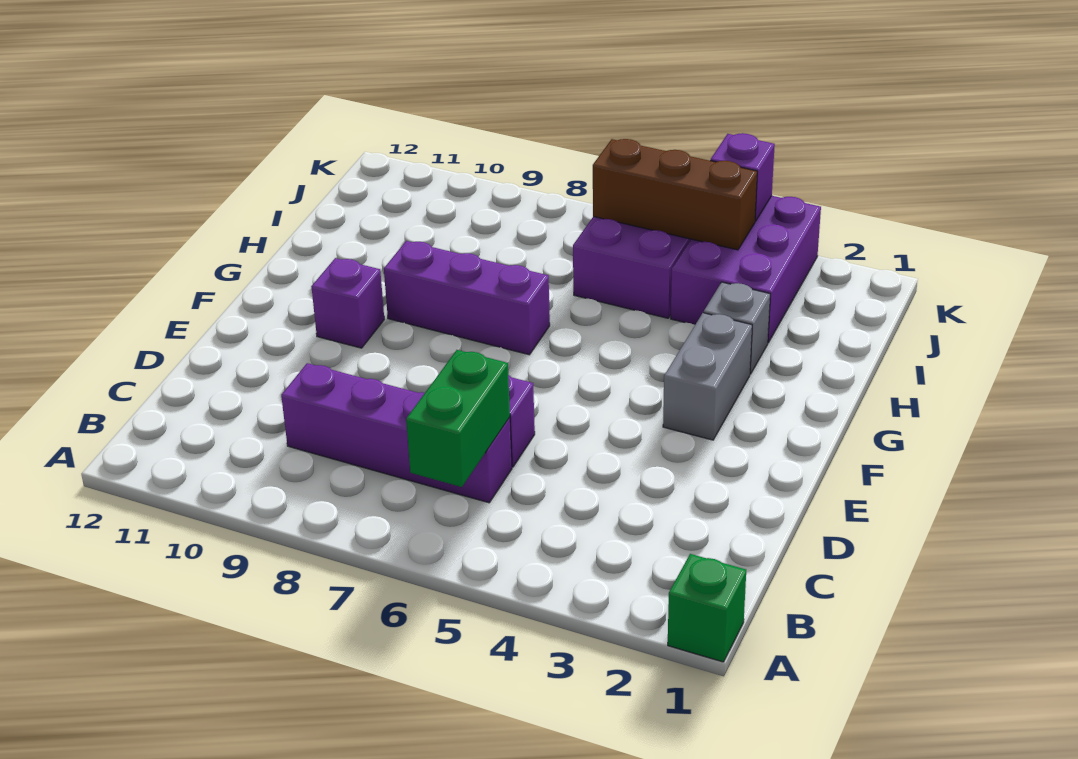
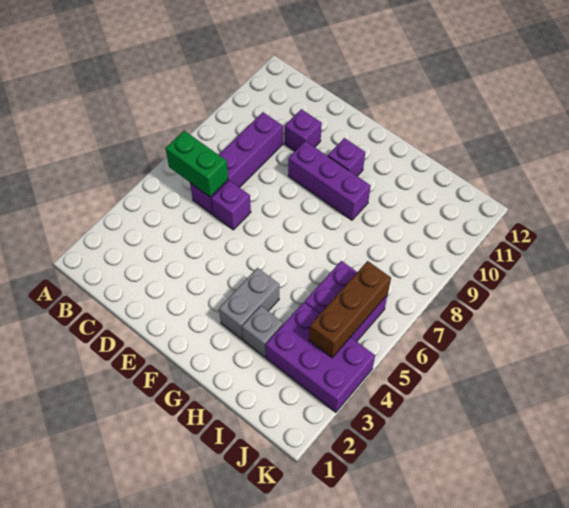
green 1x1 brick [668,554,746,662] -> none
grey 1x2 brick [663,313,752,440] -> grey 1x2 brick turned to [219,268,279,339]
purple 1x3 brick [384,241,550,355] -> purple 1x3 brick turned to [288,141,371,220]
purple 1x1 brick [710,133,775,221] -> purple 1x1 brick moved to [285,109,322,151]

